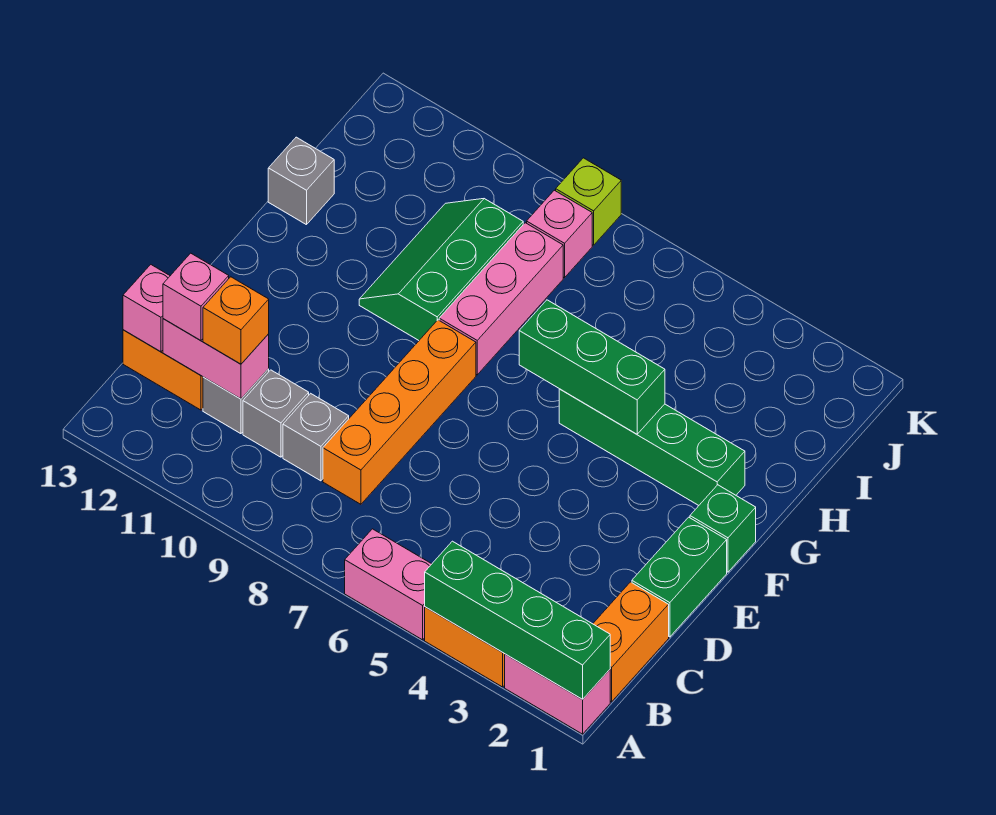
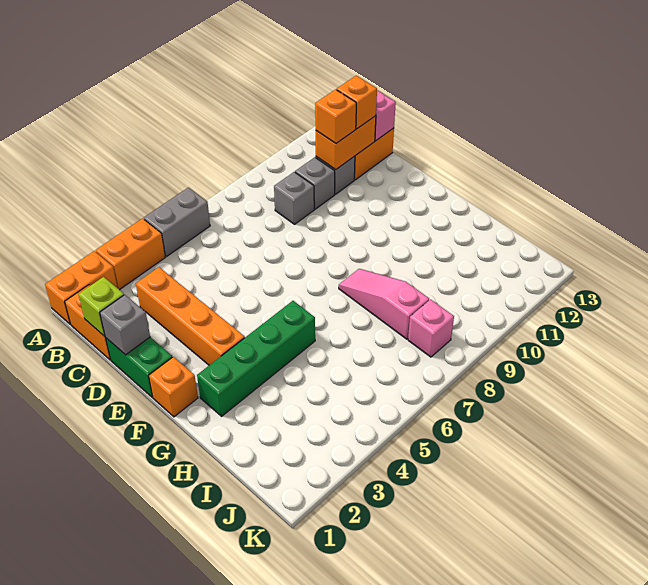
pink 1x2 brick [505,654,610,734] -> orange 1x2 brick [45,251,118,324]
green 1x4 brick [425,541,610,699] -> none
pink 1x2 brick [345,529,431,640] -> grey 1x2 brick [144,188,210,257]
orange 1x4 brick [323,320,476,504] -> orange 1x4 brick moved to [136,267,245,365]
pink 1x2 brick [163,319,269,399] -> orange 1x2 brick [316,116,376,170]
pink 1x1 brick [163,253,229,341] -> orange 1x1 brick [337,75,377,129]
green 1x1 brick [690,485,756,572] -> orange 1x1 brick [149,357,198,417]
green 1x3 brick [519,300,665,434] -> none
pink 1x3 brick [439,223,563,375] -> pink 1x3 slope [339,269,429,339]
green 2x3 slope [359,199,523,340] -> none
grey 1x1 brick [268,137,334,225] -> grey 1x1 brick moved to [100,295,150,355]
lime 1x1 brick [556,158,621,245] -> lime 1x1 brick moved to [78,277,124,336]

